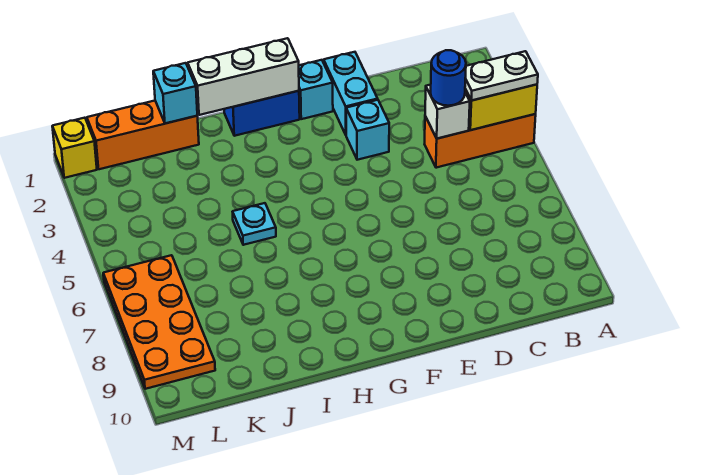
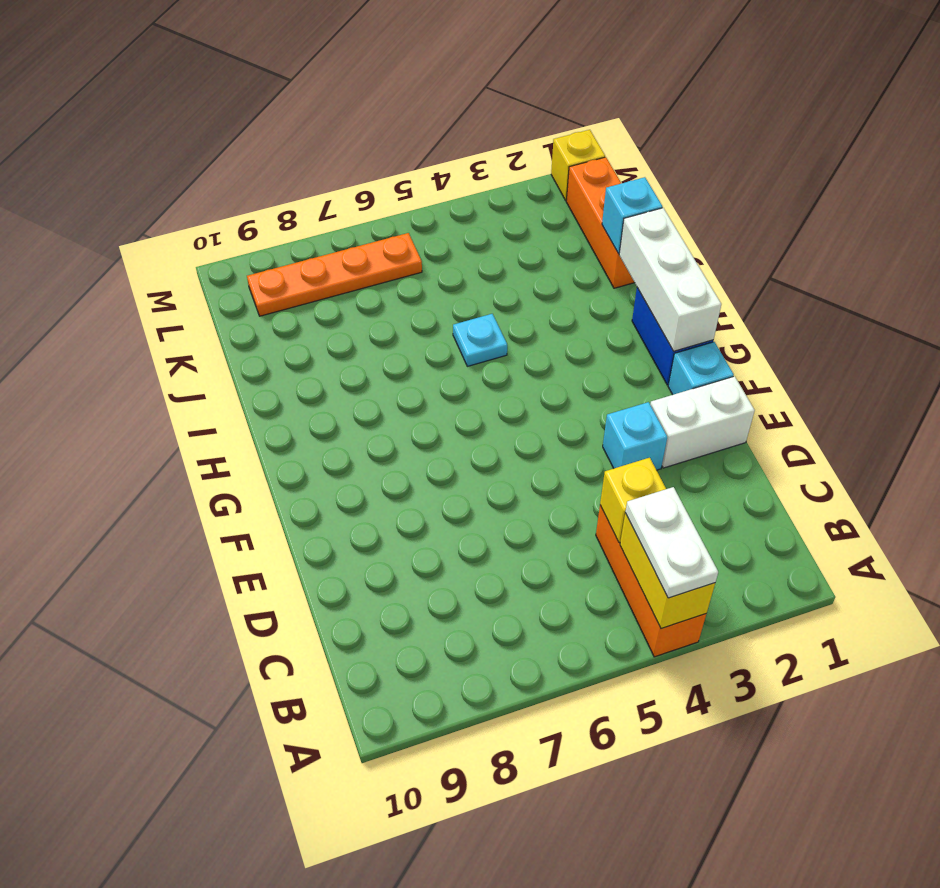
white 1x1 brick [425,85,470,139] -> yellow 1x1 brick [600,458,666,543]
blue 1x1 round brick [431,50,466,106] -> none
cyan 1x2 brick [324,52,378,135] -> white 1x2 brick [650,376,755,468]
orange 2x4 plate [103,255,215,389] -> orange 1x4 plate [247,233,422,316]

